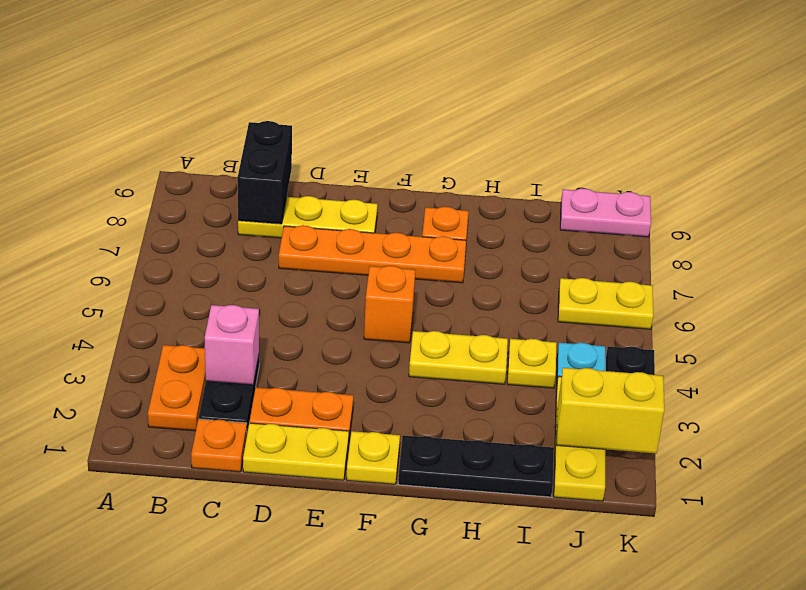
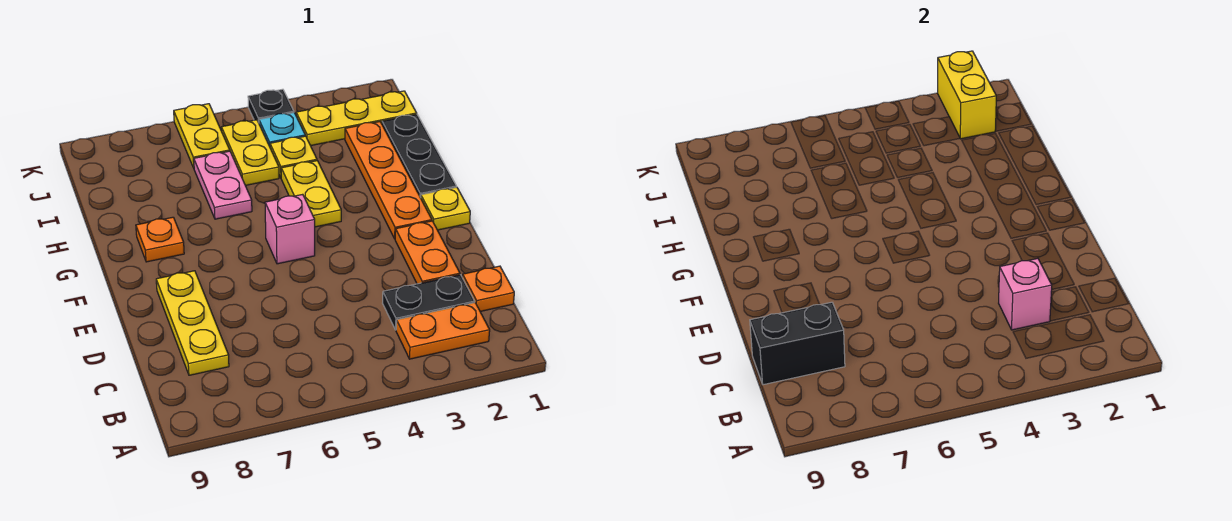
yellow 1x2 plate [243,423,349,480] -> yellow 1x2 plate moved to [221,120,279,185]
orange 1x4 plate [279,225,466,283] -> orange 1x4 plate moved to [345,122,432,239]
orange 1x1 brick [364,266,415,343] -> pink 1x1 brick [265,194,315,264]
pink 1x2 plate [560,188,651,237] -> pink 1x2 plate moved to [194,151,252,219]

